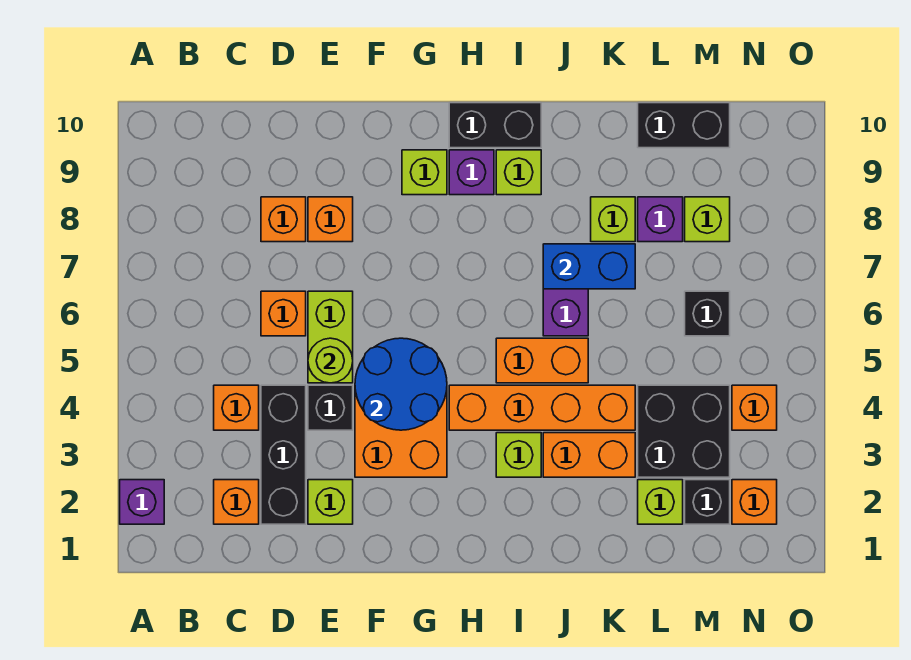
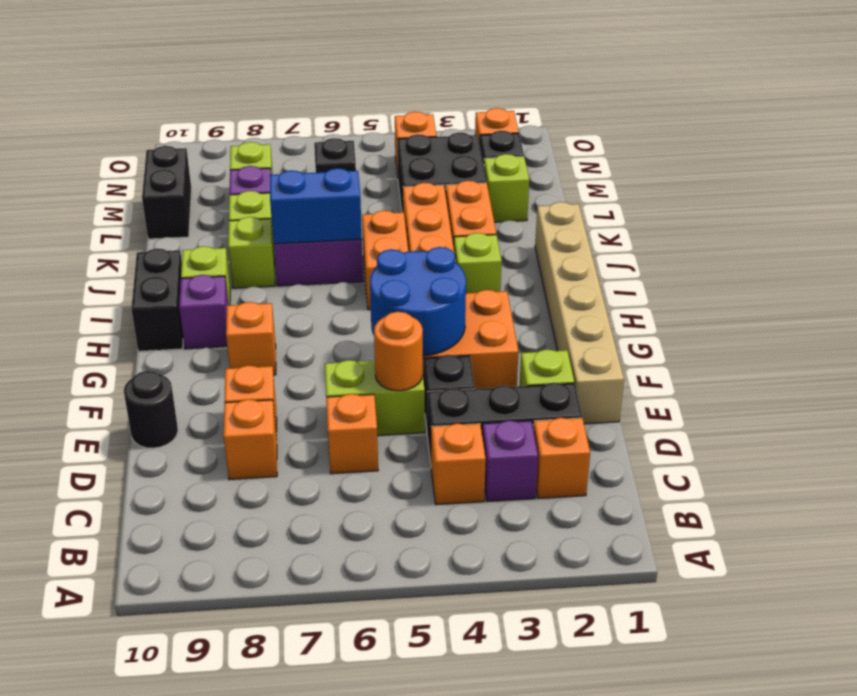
purple 1x1 brick [120,480,164,524] -> purple 1x1 brick moved to [482,421,538,502]
none -> tan 1x6 brick [535,202,624,424]
lime 1x1 round brick [308,338,353,383] -> orange 1x1 round brick [374,312,423,391]
none -> black 1x1 round brick [124,371,178,448]
none -> orange 1x1 brick [226,302,276,375]
lime 1x1 brick [402,150,447,195] -> lime 1x1 brick moved to [228,217,275,288]
blue 1x2 brick [543,244,635,289] -> blue 1x2 brick turned to [270,168,362,244]

